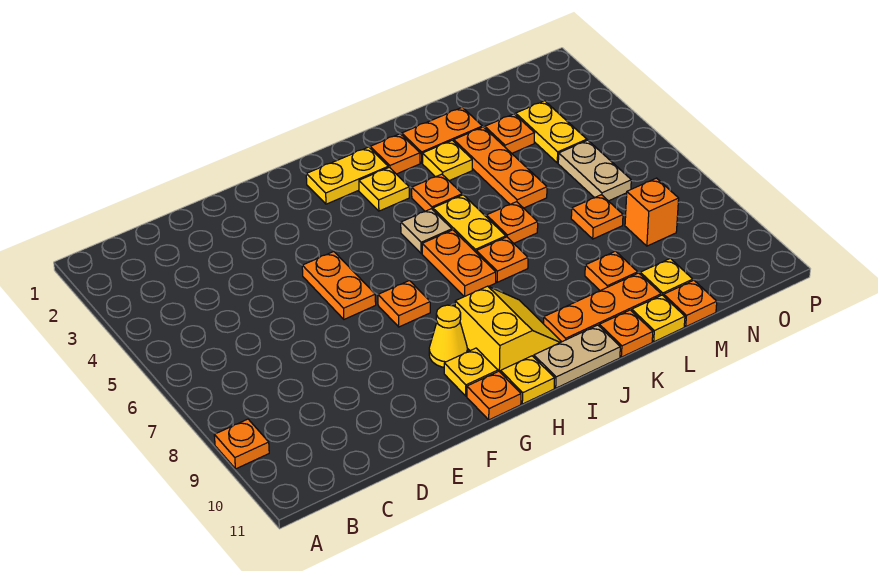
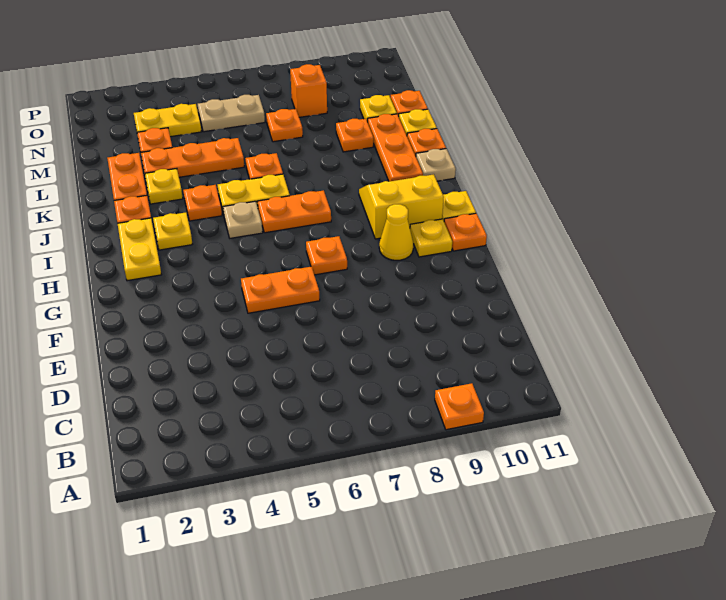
tan 1x2 plate [534,325,620,388] -> tan 1x1 plate [416,149,456,181]
orange 1x1 plate [476,237,528,282] -> none

